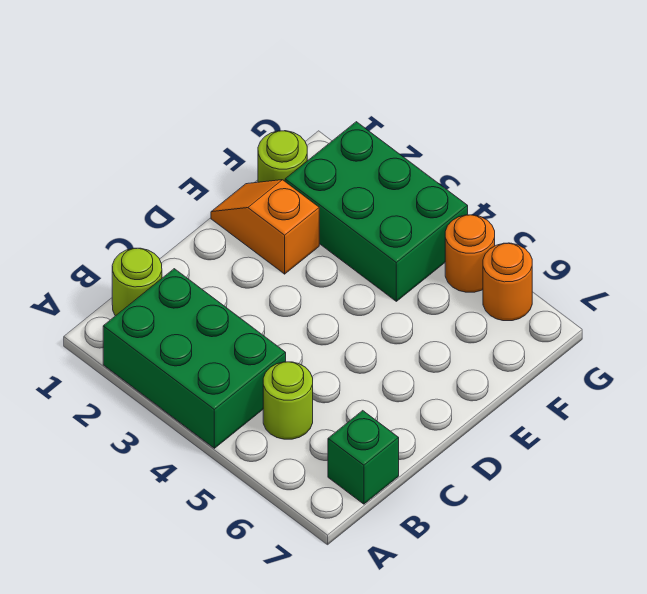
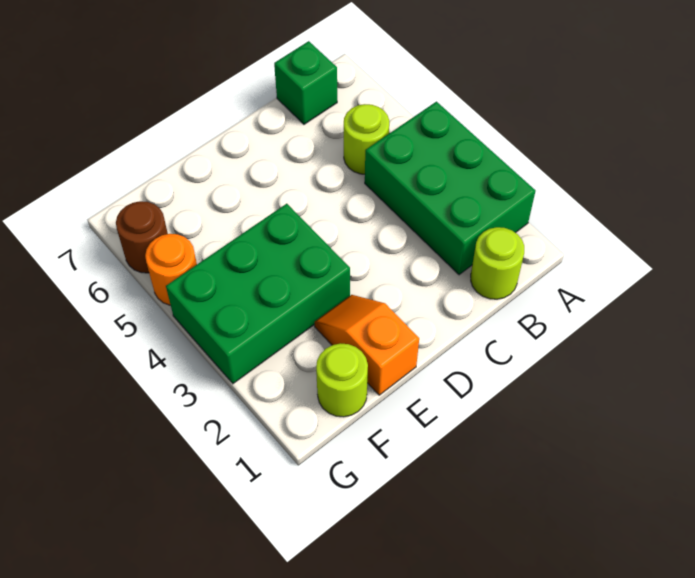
orange 1x2 slope [211,180,319,274] -> orange 1x2 slope turned to [315,295,419,395]
green 2x3 brick [285,122,468,301] -> green 2x3 brick turned to [166,204,350,383]
orange 1x1 round brick [483,243,532,321] -> brown 1x1 round brick [116,201,168,273]

